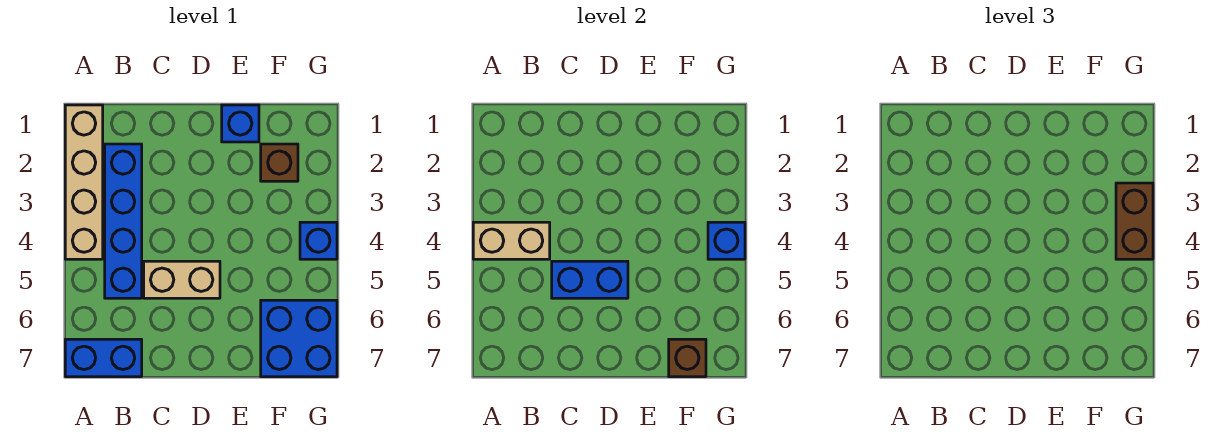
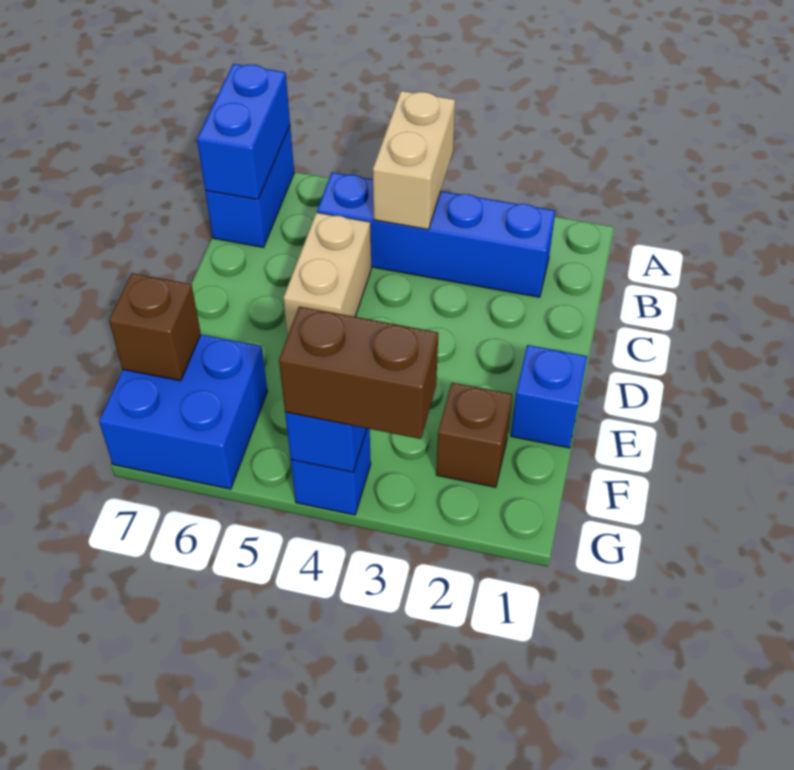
tan 1x4 brick [65,105,103,259] -> none
blue 1x2 brick [552,261,628,298] -> blue 1x2 brick moved to [197,64,290,200]

